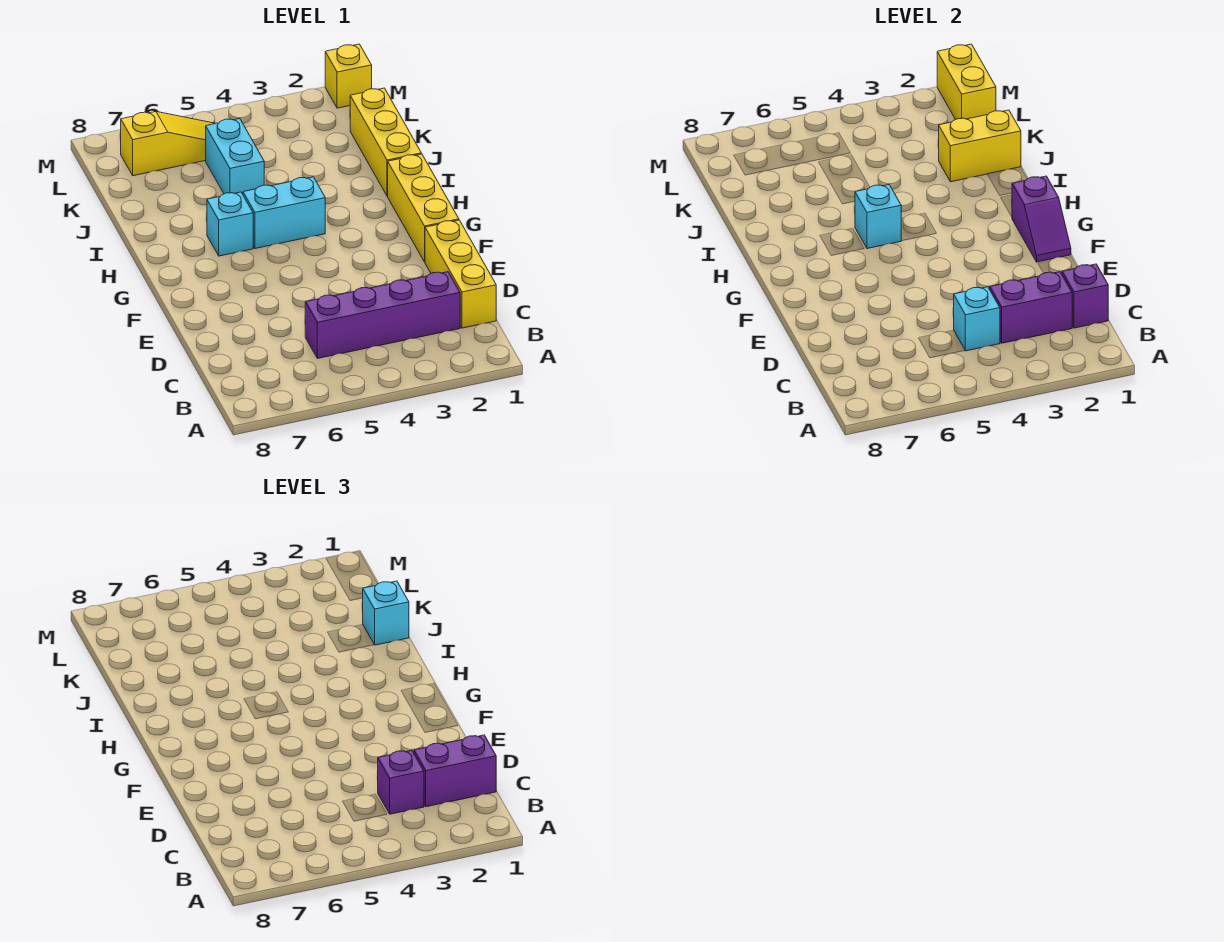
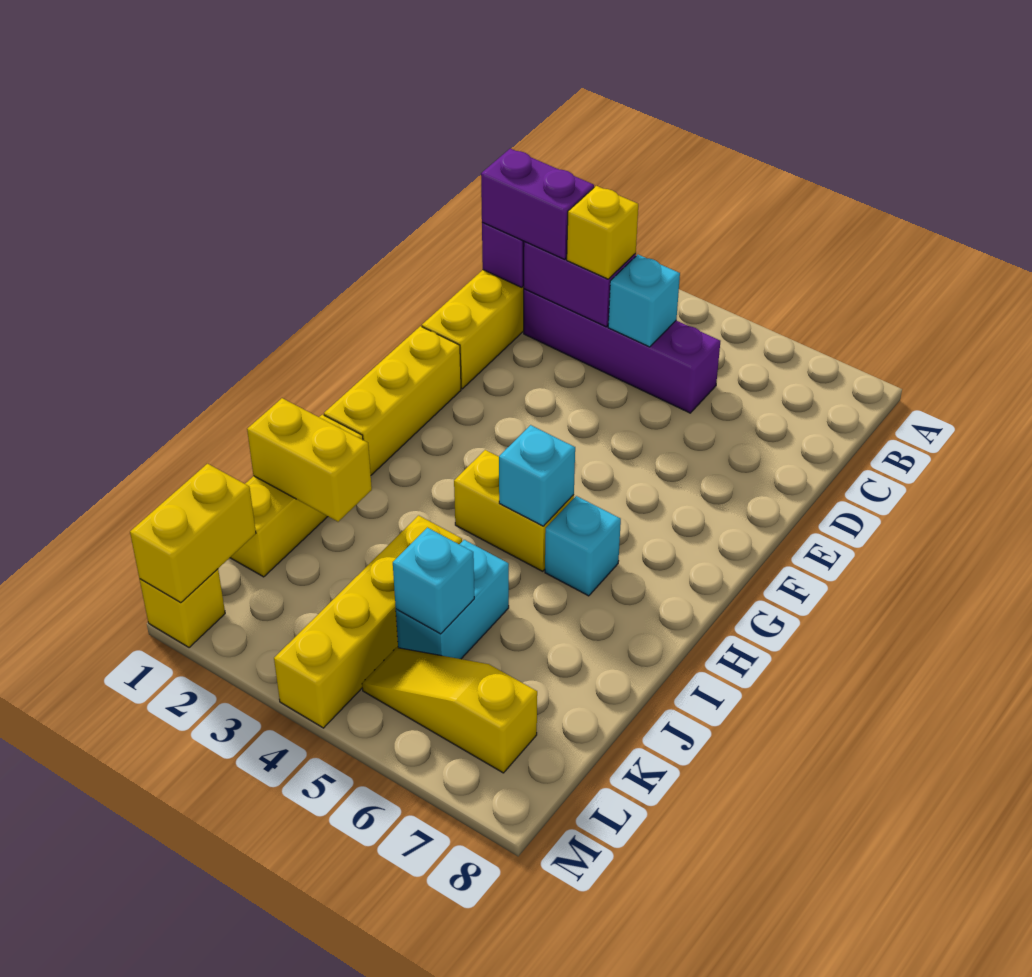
purple 1x1 brick [377,750,424,814] -> yellow 1x1 brick [567,186,638,279]
purple 1x2 slope [1012,176,1071,262] -> none
cyan 1x2 brick [243,177,325,249] -> yellow 1x2 brick [454,450,574,571]
cyan 1x1 brick [363,581,409,645] -> cyan 1x1 brick moved to [393,528,474,634]
none -> yellow 1x4 brick [274,515,462,728]

